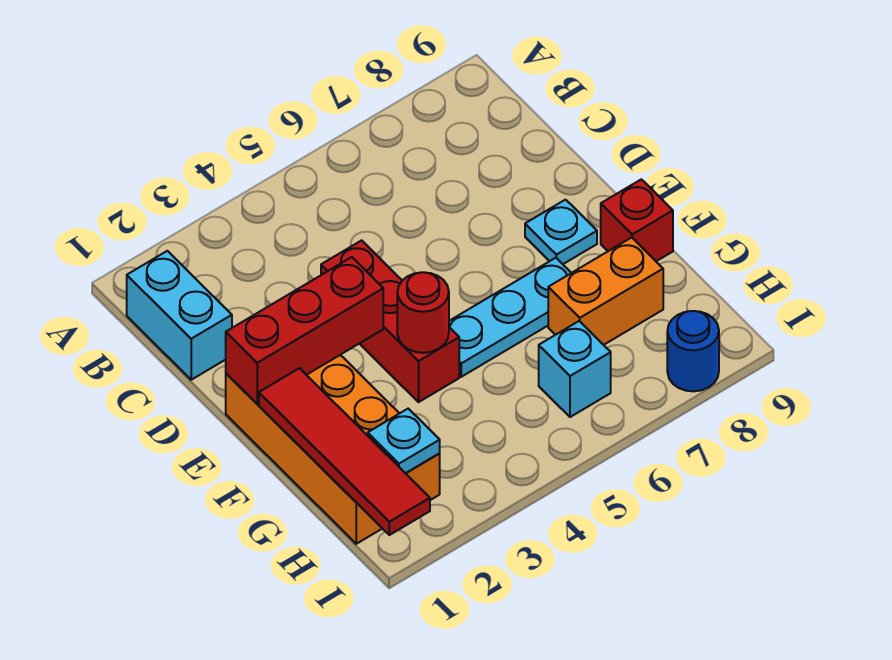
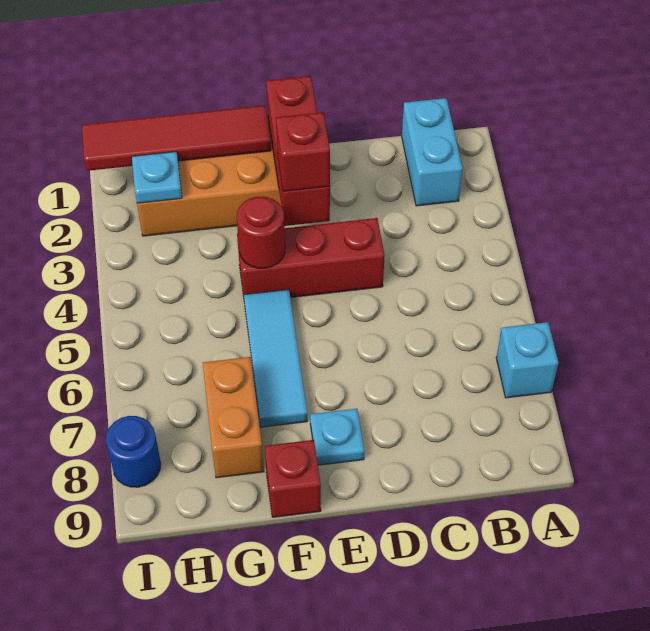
cyan 1x2 brick [127,251,232,380] -> cyan 1x2 brick turned to [402,98,463,206]
none -> red 1x1 brick [276,112,330,191]
cyan 1x3 plate [449,258,571,377] -> cyan 1x3 tile [244,290,308,427]
cyan 1x1 brick [539,321,611,417] -> cyan 1x1 brick moved to [496,322,558,398]

